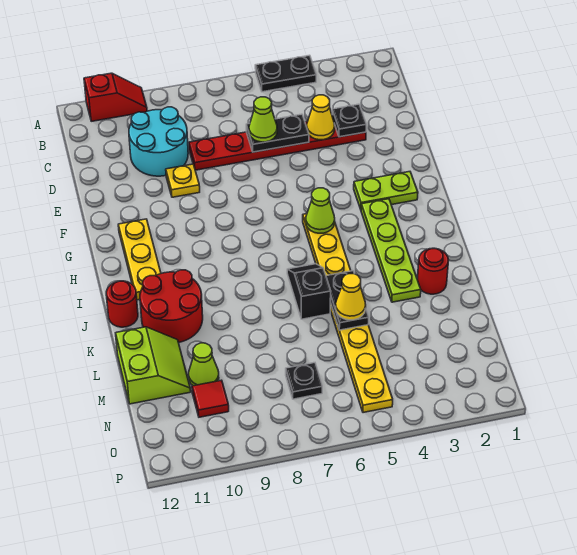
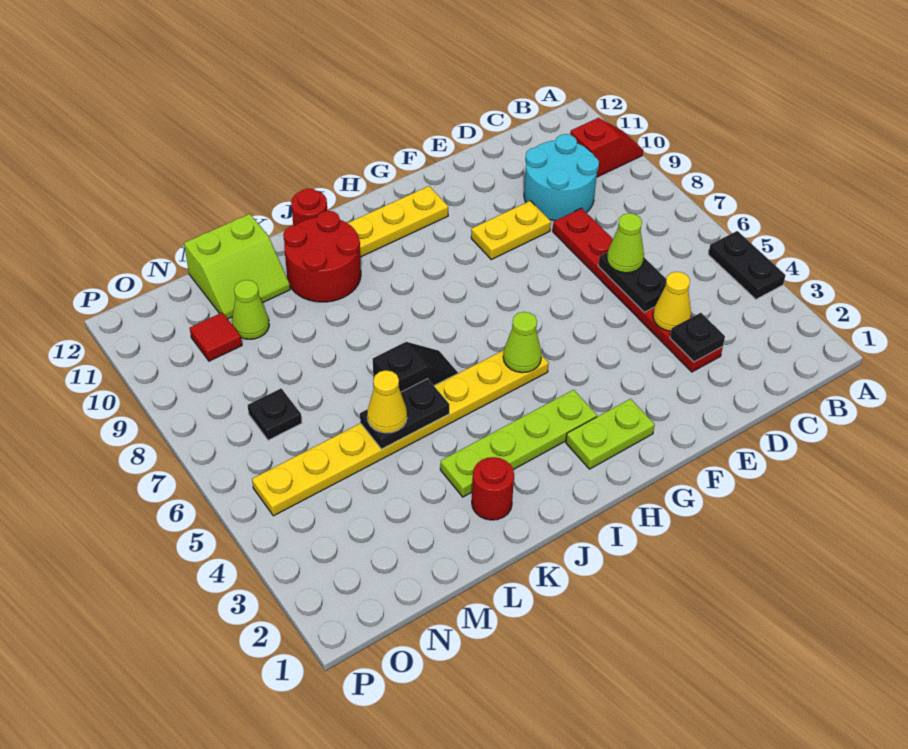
red 1x2 slope [84,73,147,121] -> red 1x2 slope turned to [570,118,643,177]
yellow 1x1 plate [166,164,200,197] -> yellow 1x2 plate [471,201,551,260]
lime 1x2 plate [354,172,418,209] -> lime 1x2 plate turned to [566,399,655,469]

